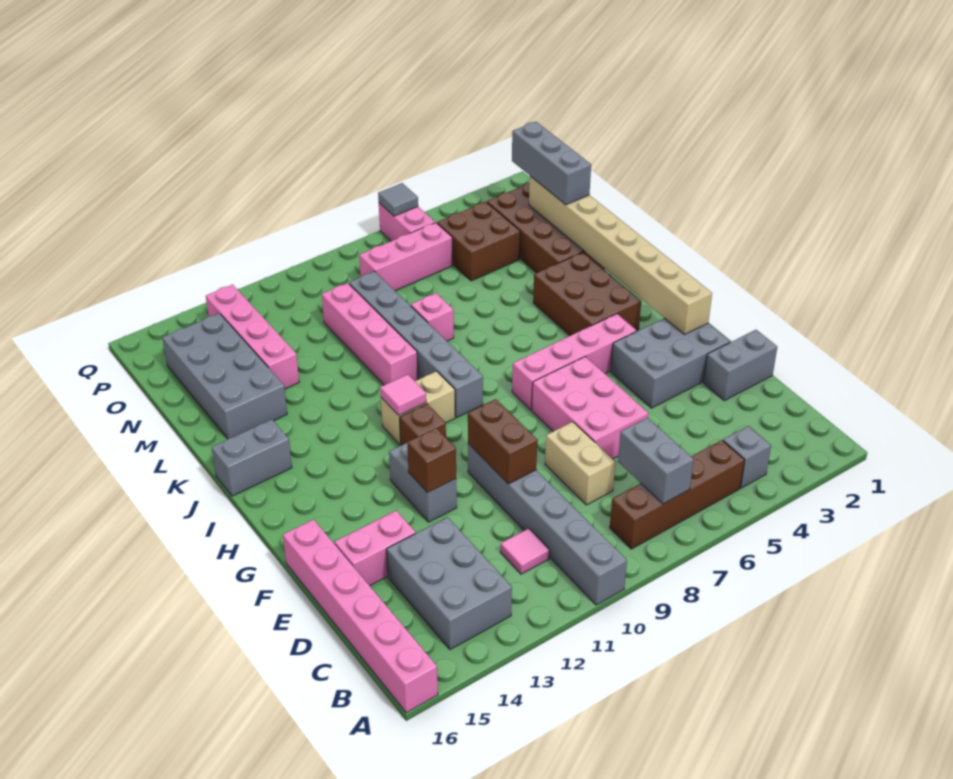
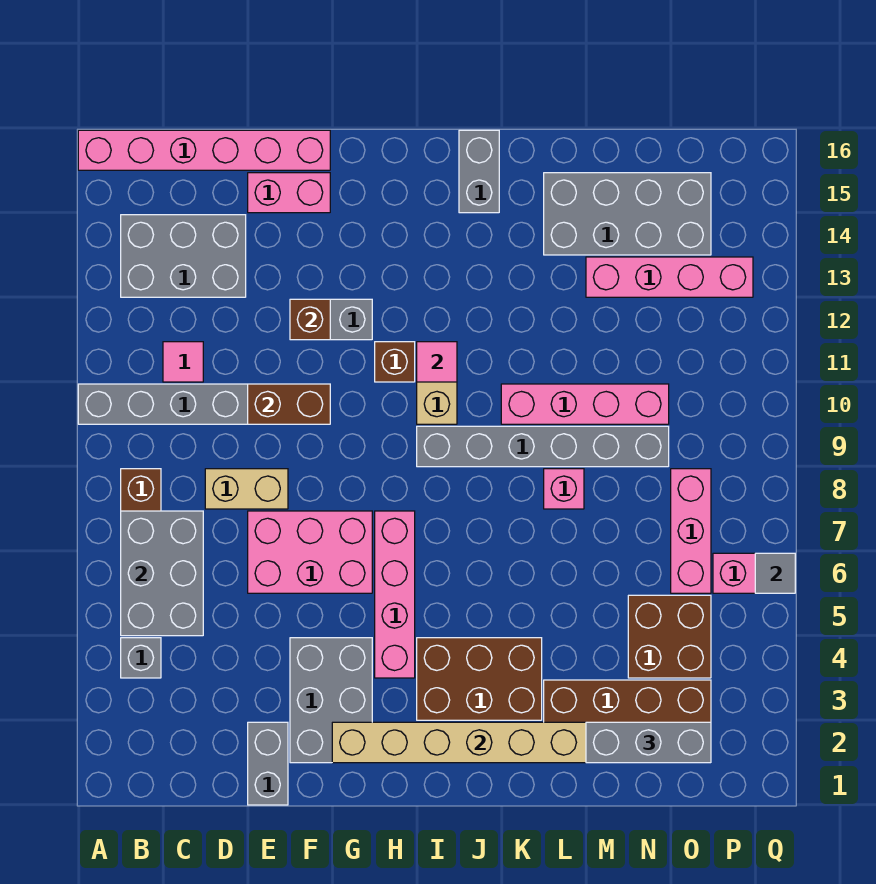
grey 1x2 brick [618,418,694,504] -> grey 2x3 brick [121,511,203,636]
pink 1x2 brick [334,511,416,586] -> pink 1x2 brick turned to [248,173,330,213]

